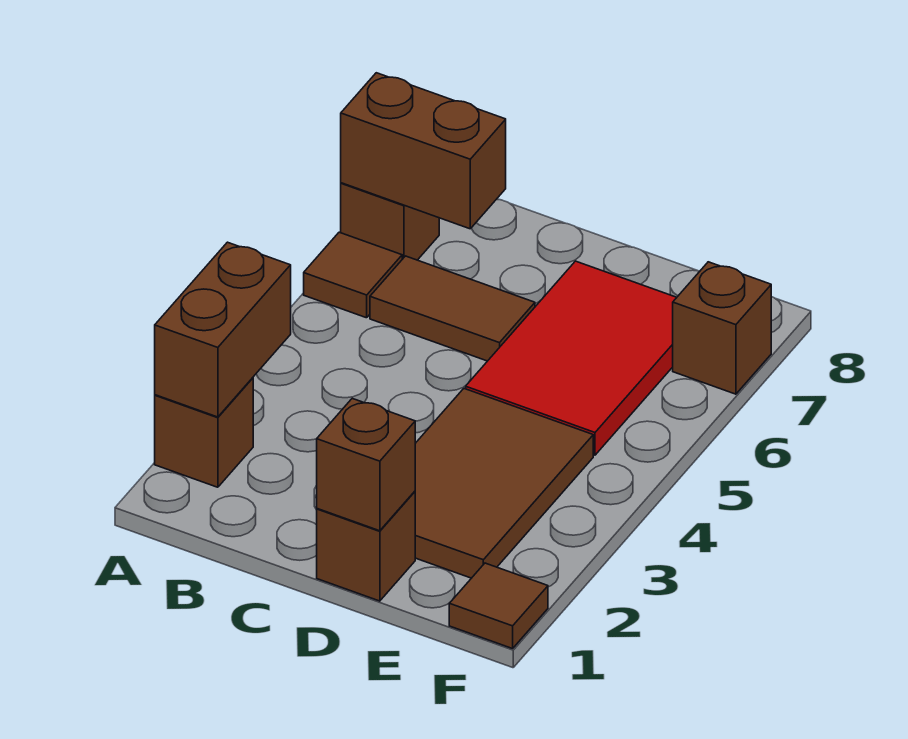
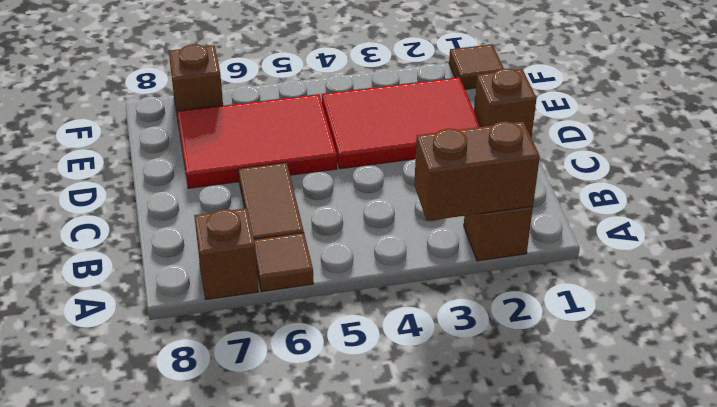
brown 1x2 brick [341,73,506,229] -> none
brown 1x1 brick [317,398,415,531] -> none
brown 2x3 tile [415,389,593,578] -> red 2x3 tile [322,77,481,169]

